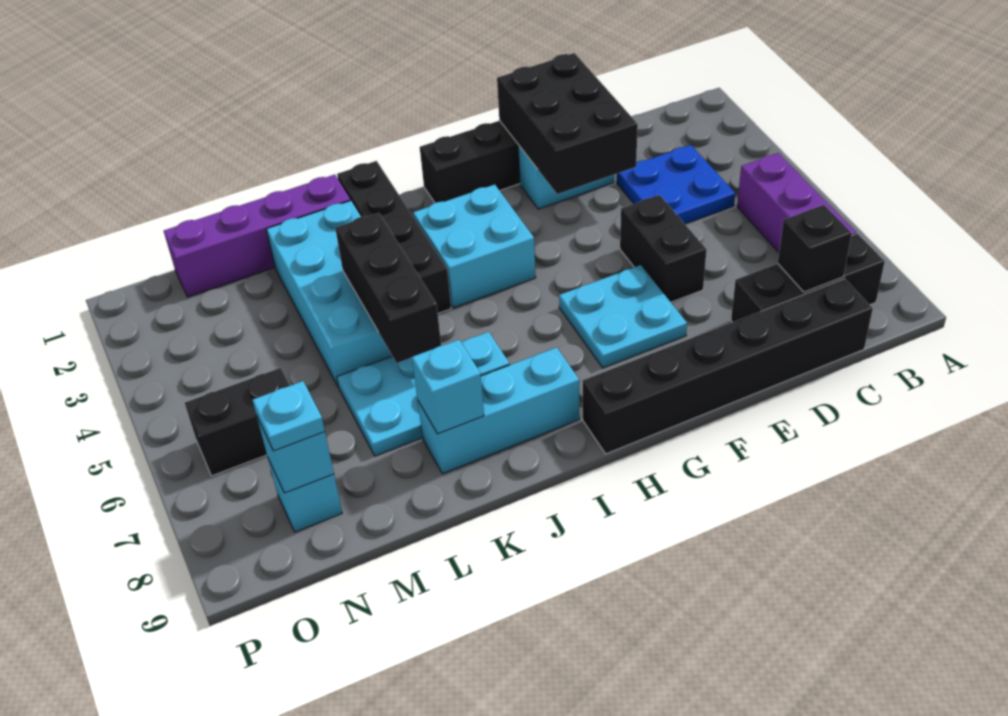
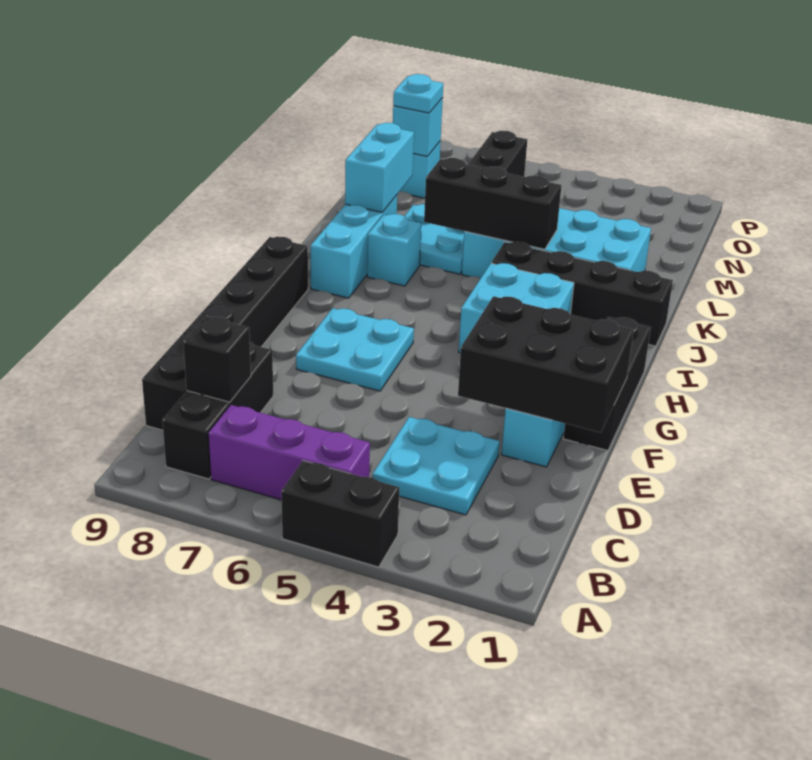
blue 2x2 plate [617,145,735,224] -> cyan 2x2 plate [372,417,500,515]
black 1x2 brick [620,195,707,302] -> black 1x2 brick moved to [281,461,399,567]
purple 1x4 brick [164,175,351,297] -> none
cyan 1x1 brick [412,340,484,434] -> cyan 1x2 brick [345,123,414,212]

